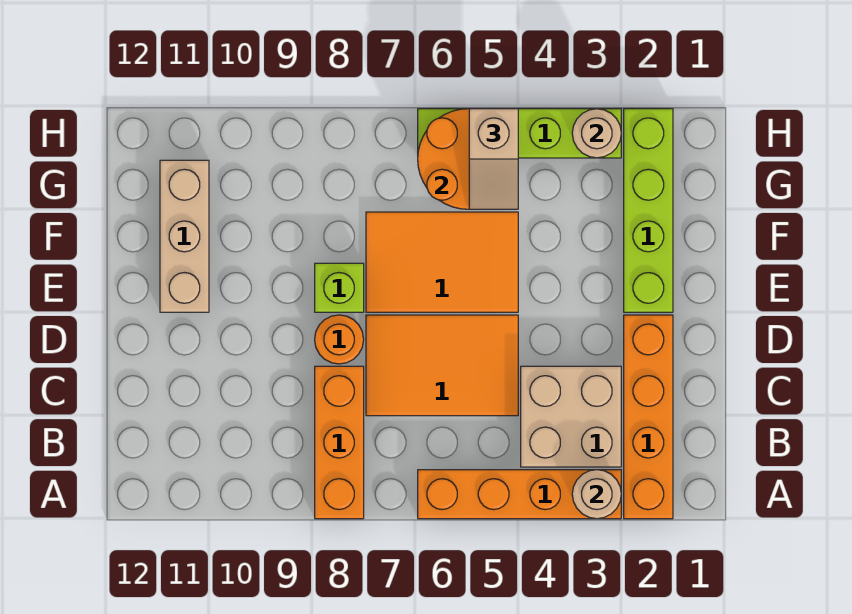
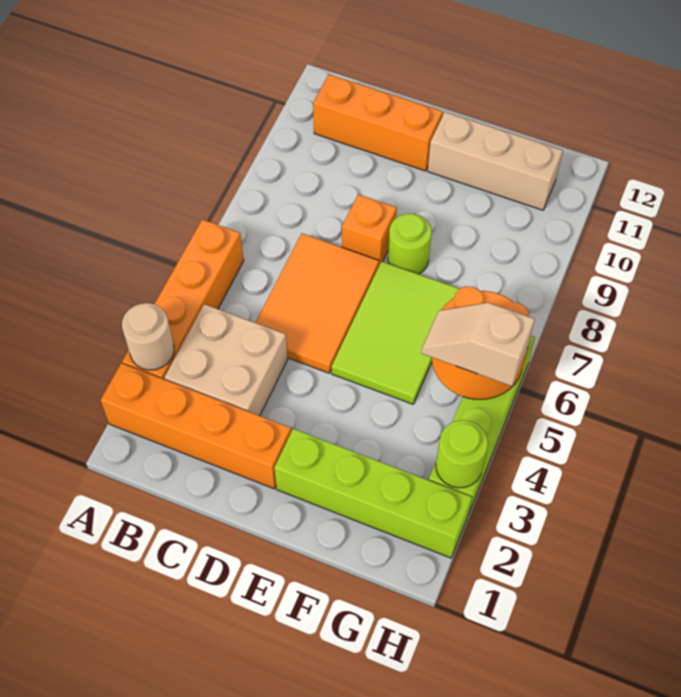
orange 1x3 brick [315,366,364,519] -> orange 1x3 brick moved to [313,74,443,171]
orange 1x1 round brick [315,315,364,364] -> orange 1x1 brick [342,194,397,265]
orange 2x3 tile [366,212,518,312] -> lime 2x3 tile [332,261,459,404]
lime 1x1 brick [315,263,364,312] -> lime 1x1 round brick [388,214,432,274]
tan 1x1 round brick [572,109,621,158] -> lime 1x1 round brick [436,420,488,488]

